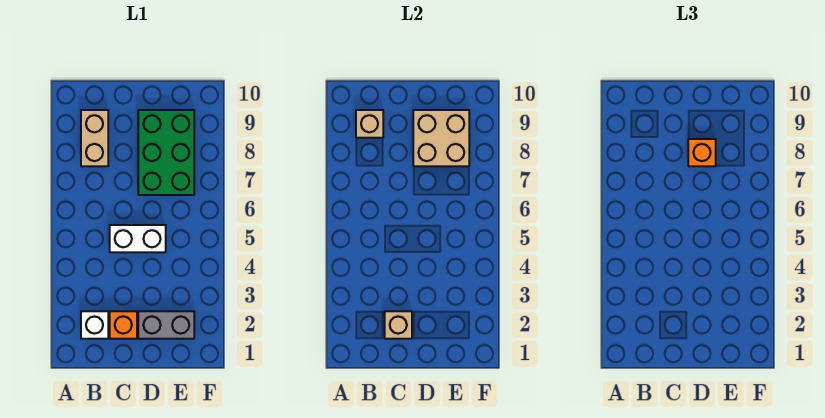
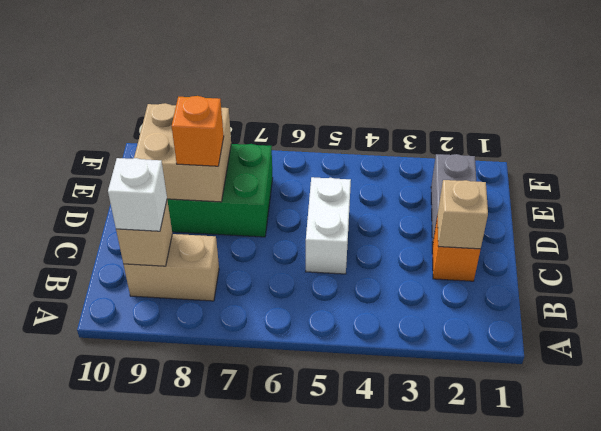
white 1x1 brick [81,311,108,339] -> white 1x1 brick moved to [108,158,167,231]

